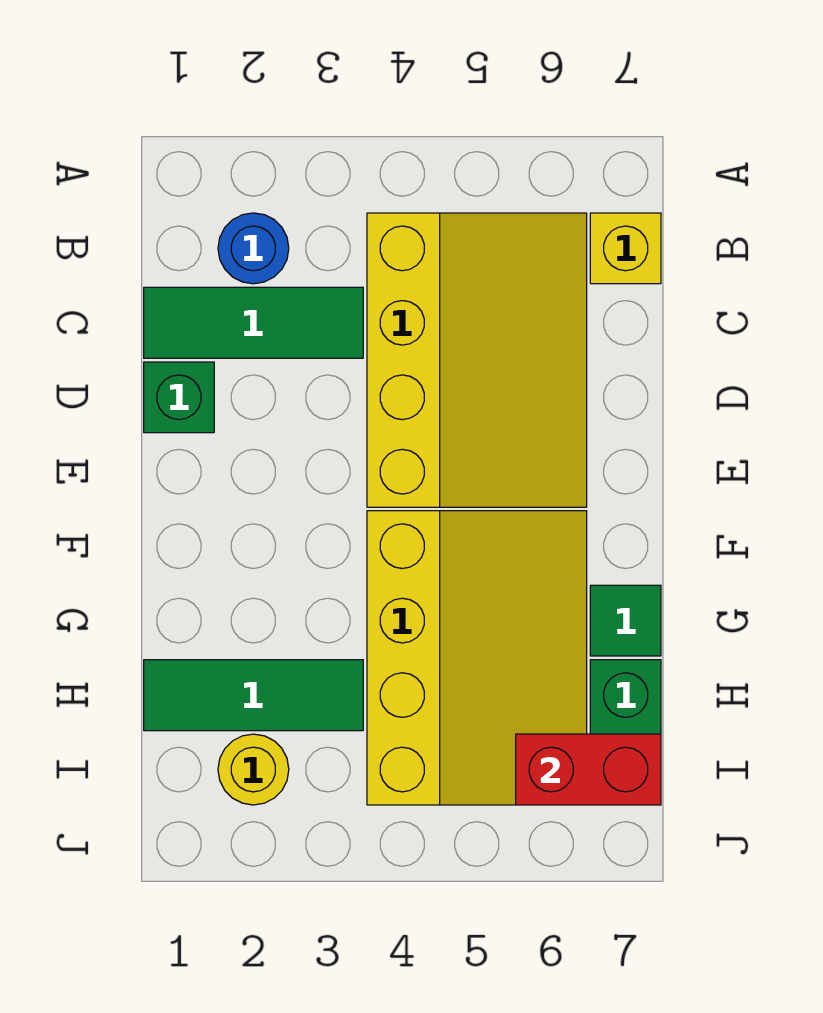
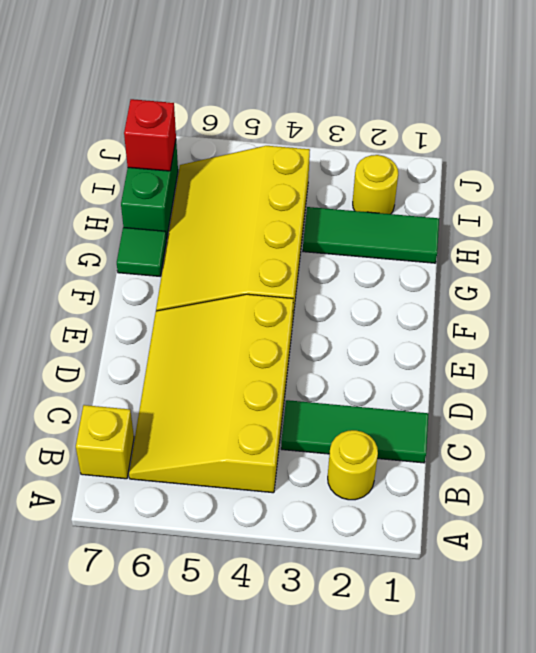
blue 1x1 round brick [218,213,289,284] -> yellow 1x1 round brick [328,430,378,500]
green 1x1 brick [144,362,214,433] -> none
red 1x2 brick [516,734,661,805] -> red 1x1 brick [124,99,176,171]

